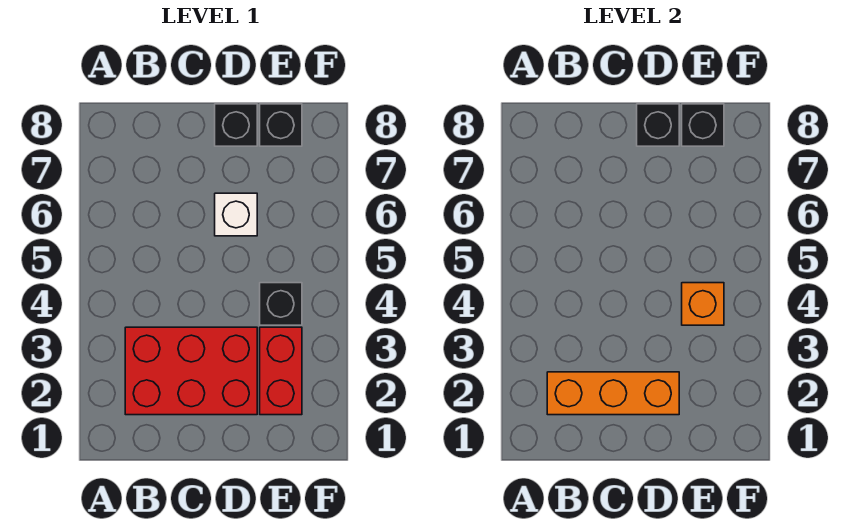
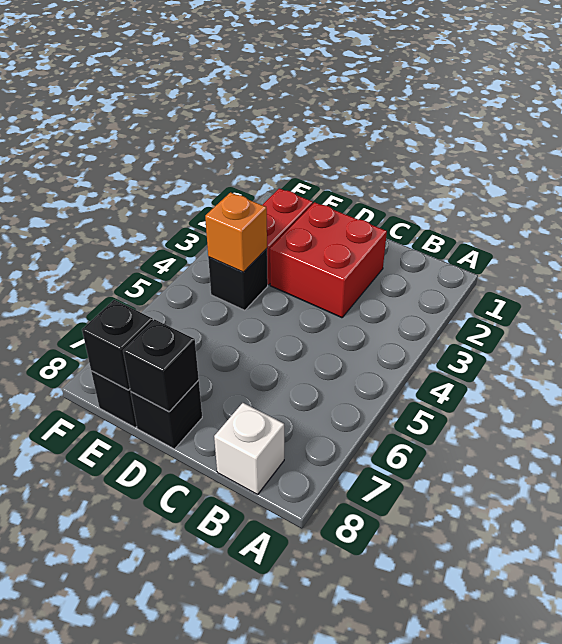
red 2x3 brick [125,327,257,415] -> red 2x2 brick [270,202,387,318]
orange 1x3 brick [547,372,679,415] -> none
white 1x1 brick [215,193,257,236] -> white 1x1 brick moved to [214,403,284,495]

